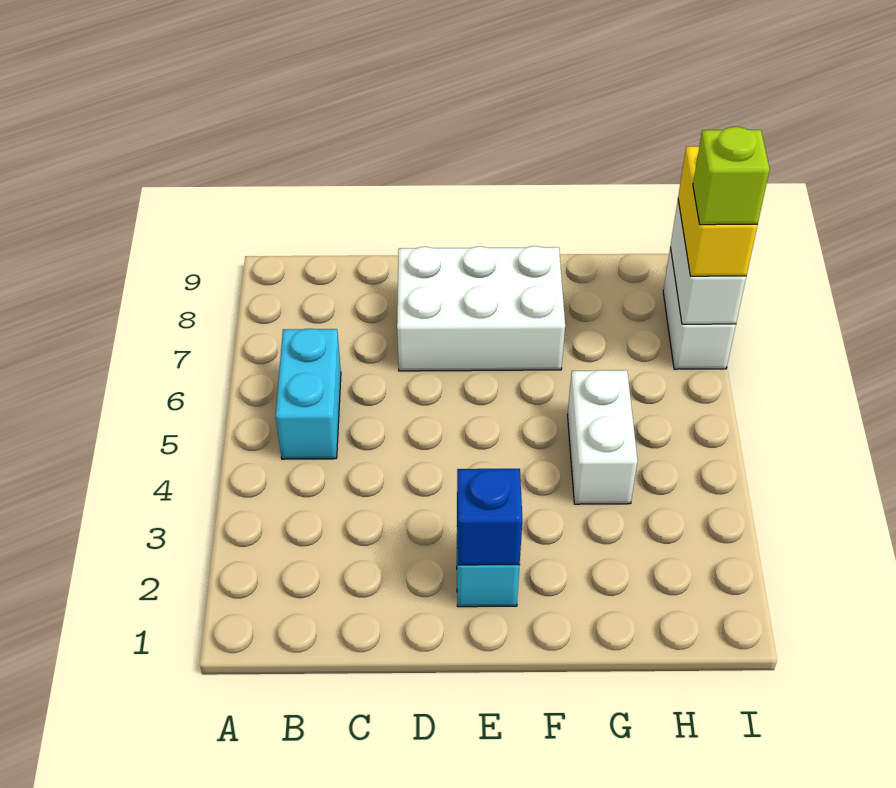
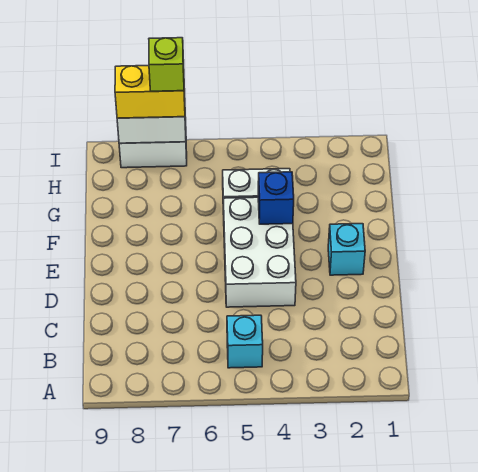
cyan 1x2 brick [276,329,341,459] -> cyan 1x1 brick [227,315,263,368]
white 2x3 brick [397,246,565,371] -> white 2x3 brick moved to [223,197,296,307]
blue 1x1 brick [457,469,522,565] -> blue 1x1 brick moved to [258,172,294,224]

